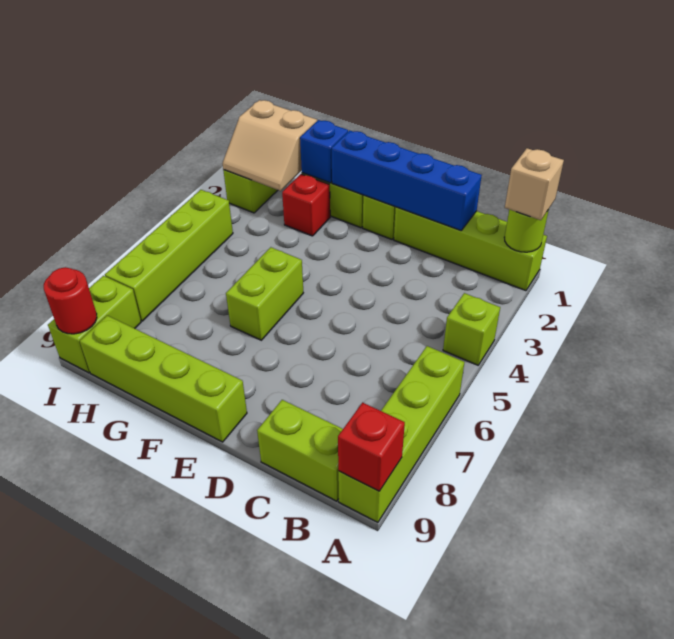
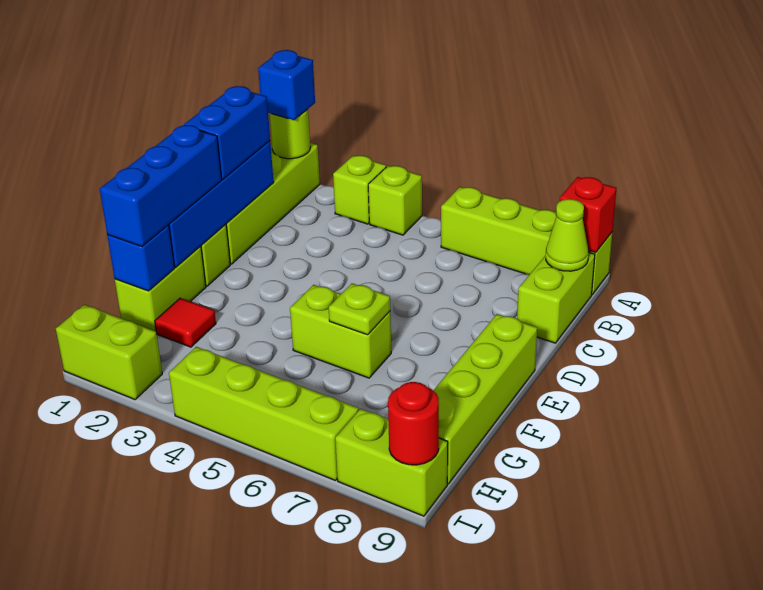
tan 1x1 brick [505,148,564,220] -> blue 1x1 brick [258,50,315,120]
none -> lime 1x1 brick [333,155,386,224]
none -> lime 1x1 cone [546,199,589,271]
none -> blue 1x2 brick [184,86,270,179]
none -> blue 1x3 brick [100,125,222,246]
none -> lime 1x1 plate [329,283,390,335]
red 1x1 brick [282,174,330,236] -> red 1x1 tile [155,298,216,347]
tan 2x2 slope [223,100,317,191] -> none

